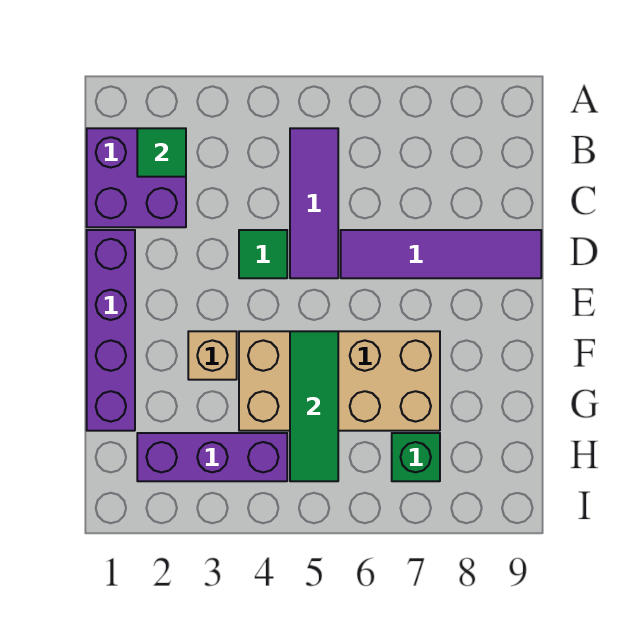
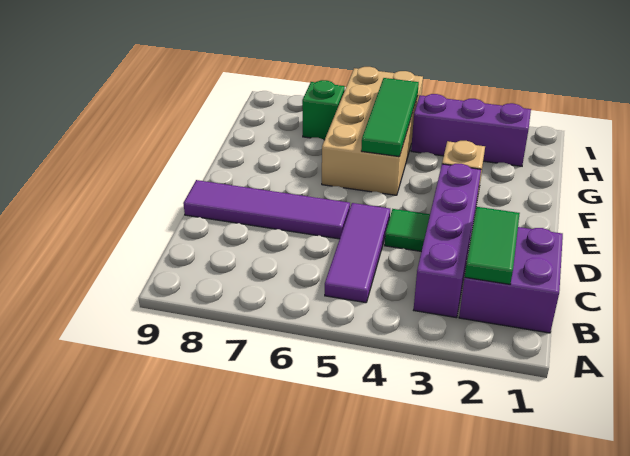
green 1x1 tile [137,128,186,177] -> green 1x2 tile [465,207,520,284]
purple 1x4 brick [87,230,135,431] -> purple 1x4 brick moved to [414,164,481,318]
tan 2x4 brick [239,331,440,431] -> tan 2x4 brick turned to [322,67,423,195]

